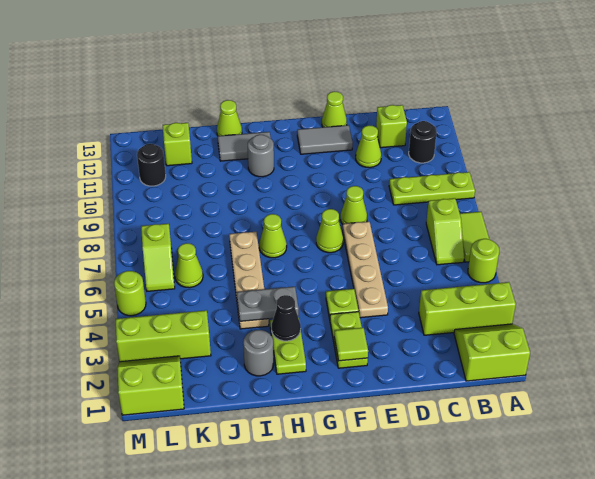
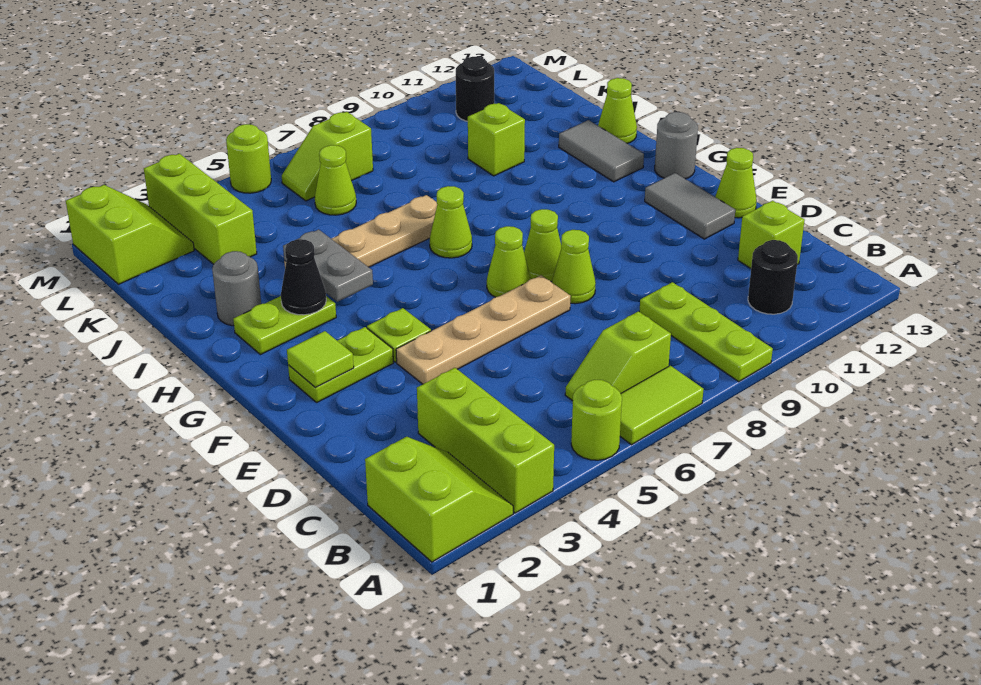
lime 1x1 cone [356,125,381,168] -> lime 1x1 cone moved to [524,209,561,281]
grey 1x1 round brick [248,135,274,177] -> grey 1x1 round brick moved to [655,112,698,179]
lime 1x1 brick [163,123,192,166] -> lime 1x1 brick moved to [468,103,525,176]

